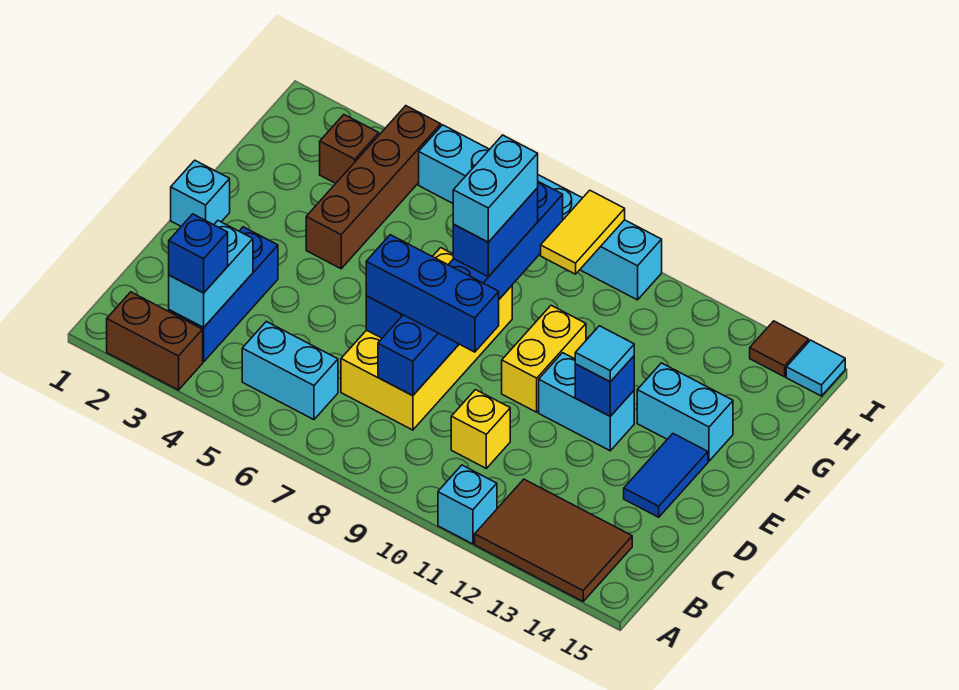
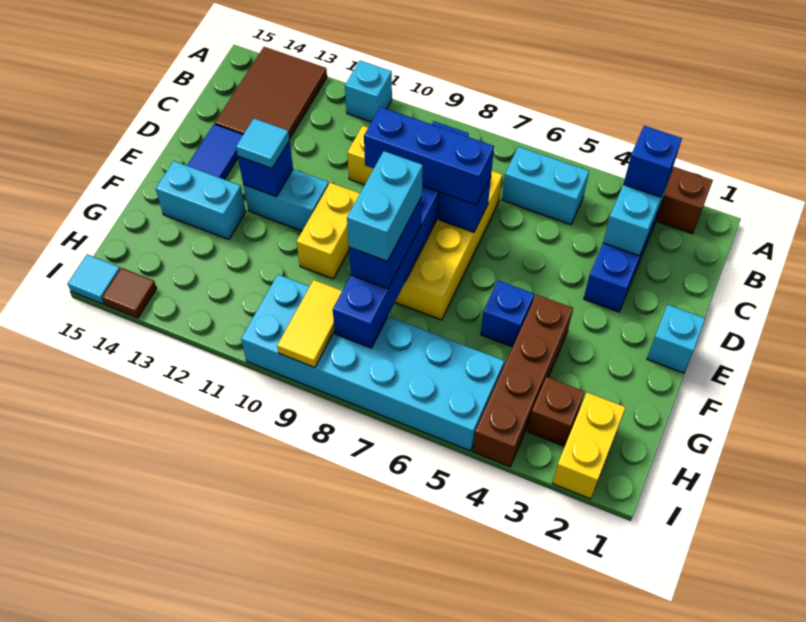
brown 2x3 tile [475,479,632,601] -> brown 2x3 tile turned to [215,47,327,139]
none -> blue 1x1 brick [481,280,534,347]
none -> yellow 1x2 brick [552,392,626,499]
cyan 1x6 brick [419,125,662,300] -> cyan 2x6 brick [241,275,504,451]

